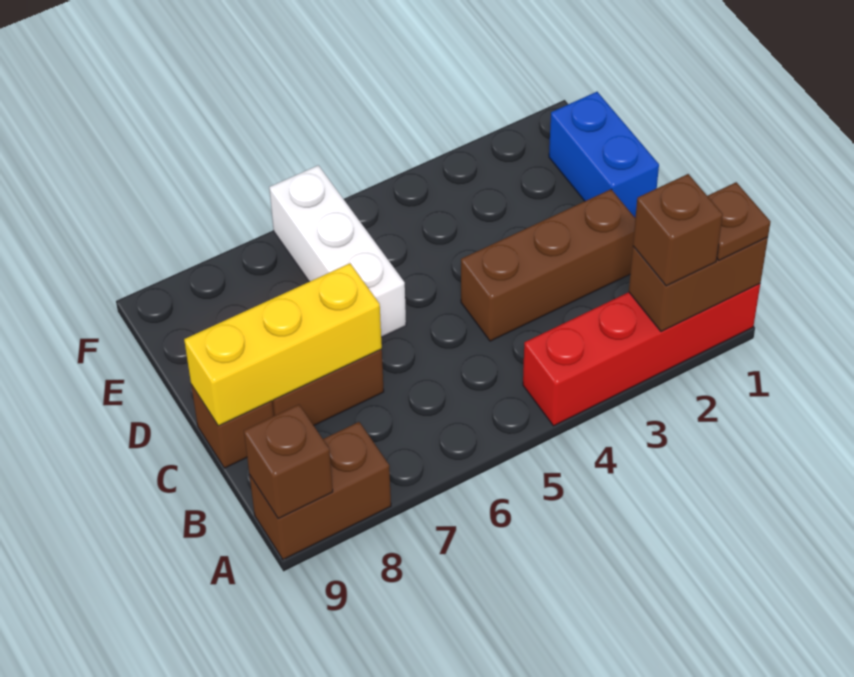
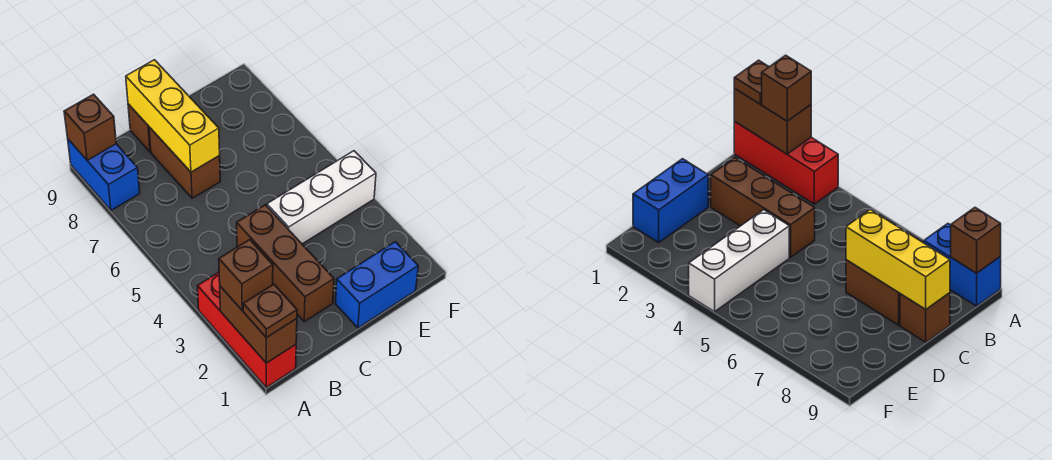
red 1x4 brick [523,284,760,426] -> red 1x3 brick [198,272,296,387]
brown 1x2 brick [250,422,391,560] -> blue 1x2 brick [68,139,140,210]
white 1x3 brick [269,165,406,337] -> white 1x3 brick moved to [267,151,376,244]

